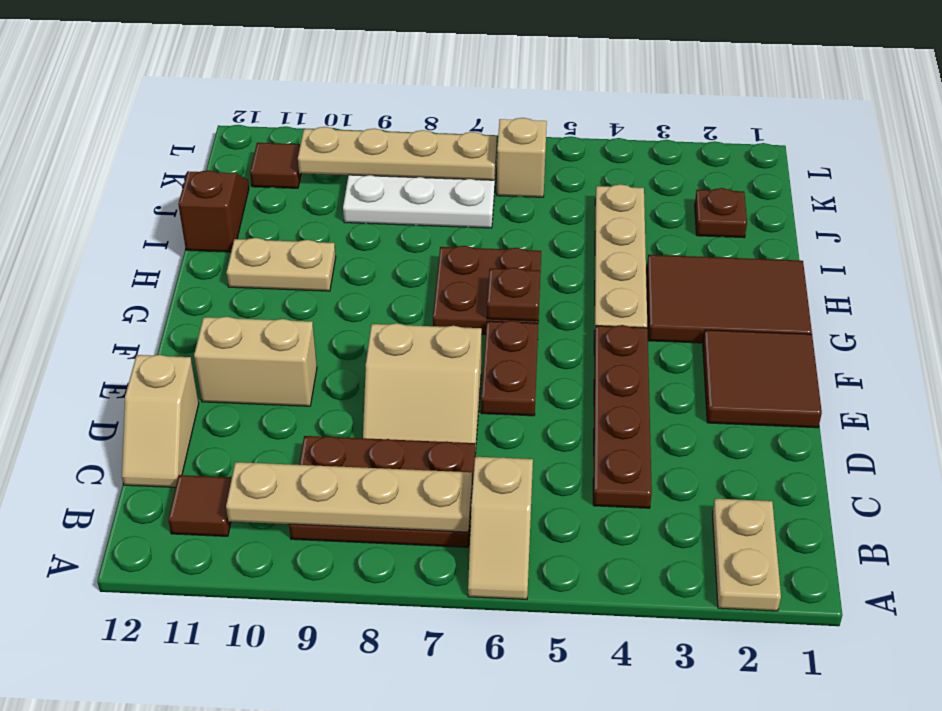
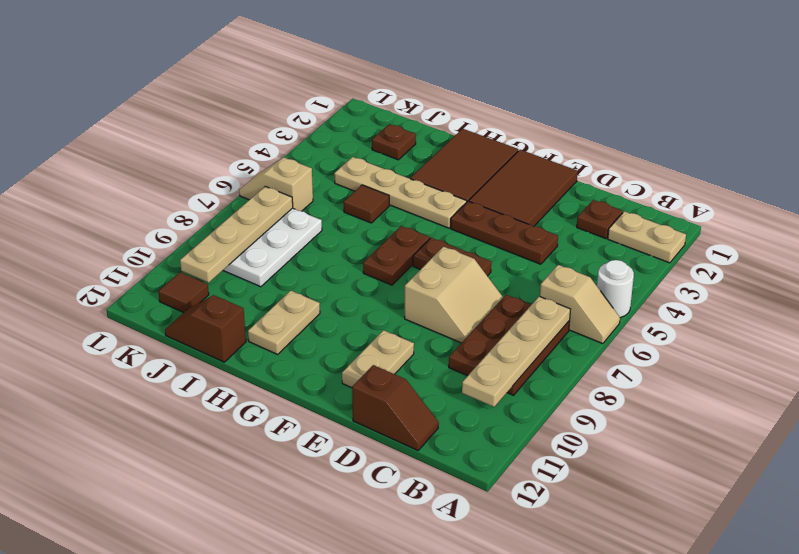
none -> white 1x1 round brick [597,260,634,318]
brown 1x1 tile [168,475,232,536] -> brown 1x1 tile moved to [344,185,389,223]
brown 1x4 plate [593,325,652,508] -> brown 1x3 plate [451,201,558,264]
tan 1x2 slope [122,355,199,487] -> brown 1x2 slope [352,365,439,450]
brown 2x2 tile [703,330,822,428] -> brown 2x3 tile [469,150,578,226]
tan 1x2 brick [194,317,317,406] -> tan 1x2 plate [342,330,414,388]
brown 2x2 plate [433,246,541,334] -> brown 1x2 plate [363,226,430,285]
brown 1x1 plate [487,268,541,321] -> brown 1x1 plate moved to [577,200,623,239]

